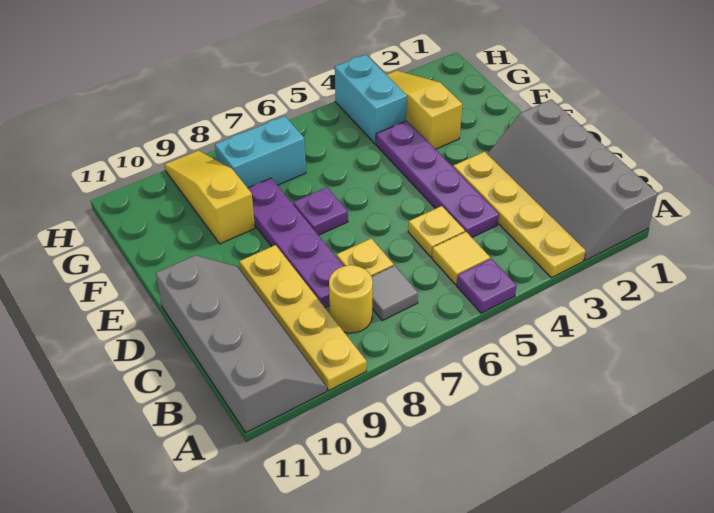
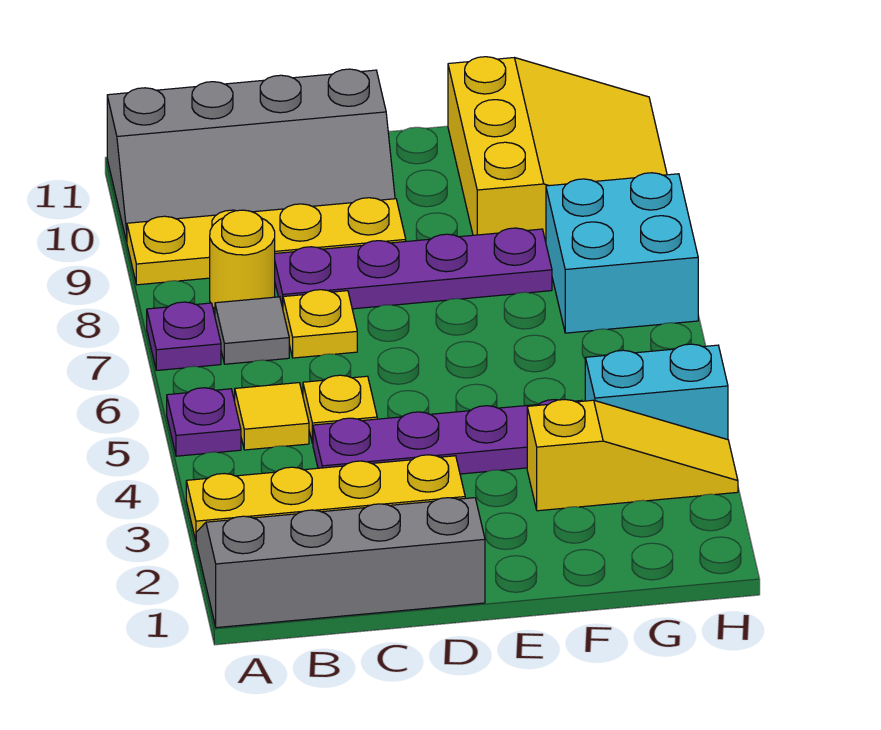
purple 1x1 plate [293,187,348,235] -> purple 1x1 plate moved to [147,302,221,370]
yellow 1x3 slope [165,151,255,244] -> yellow 3x3 slope [448,57,667,242]
cyan 1x2 brick [215,116,306,188] -> cyan 2x2 brick [546,173,698,333]

